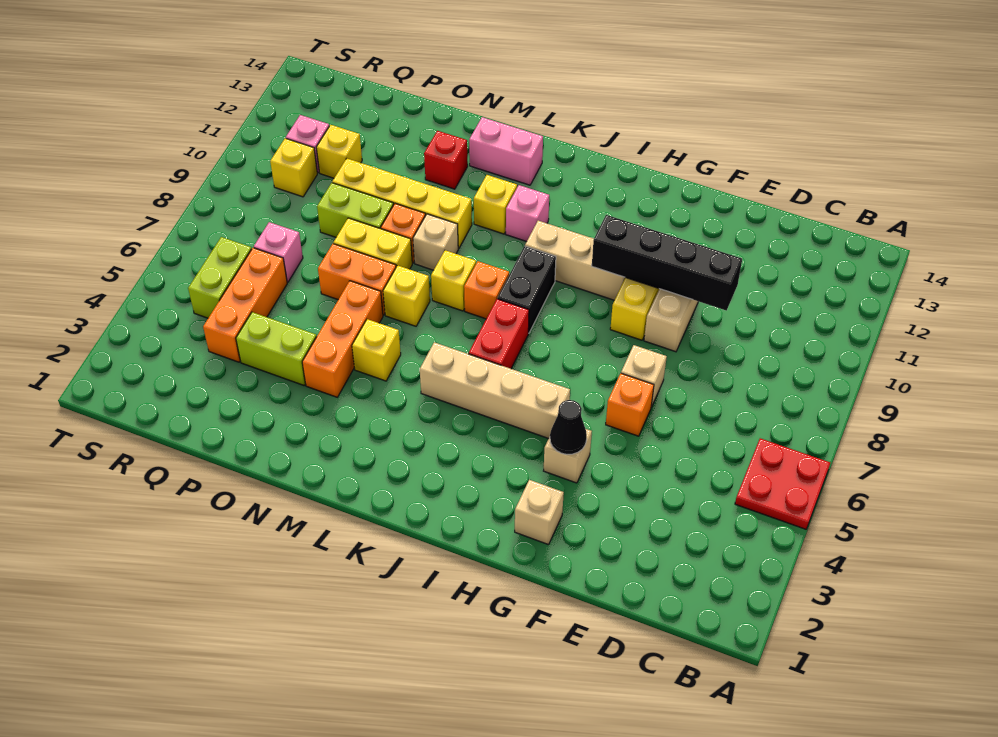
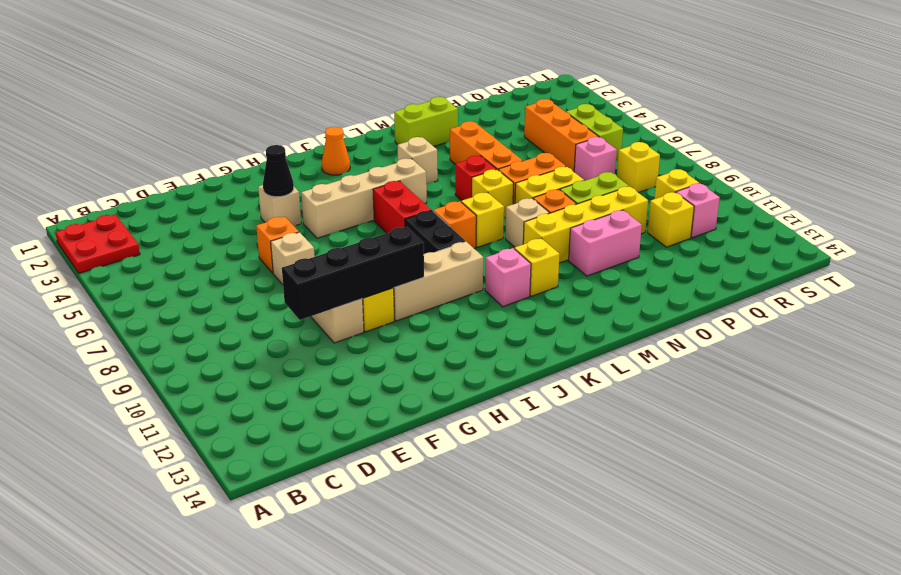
red 2x2 plate [735,438,830,529] -> red 2x2 plate moved to [55,215,140,273]
tan 1x1 brick [515,480,564,545] -> tan 1x1 brick moved to [397,137,438,184]
none -> orange 1x1 cone [322,127,350,175]
pink 1x2 brick [469,117,543,185] -> pink 1x2 brick moved to [569,210,642,276]
yellow 1x1 brick [352,319,401,381] -> yellow 1x1 brick moved to [617,142,660,193]
red 1x1 brick [424,131,468,189] -> red 1x1 brick moved to [455,156,496,201]
lime 1x2 brick [236,312,316,385] -> lime 1x2 brick moved to [394,97,458,146]

